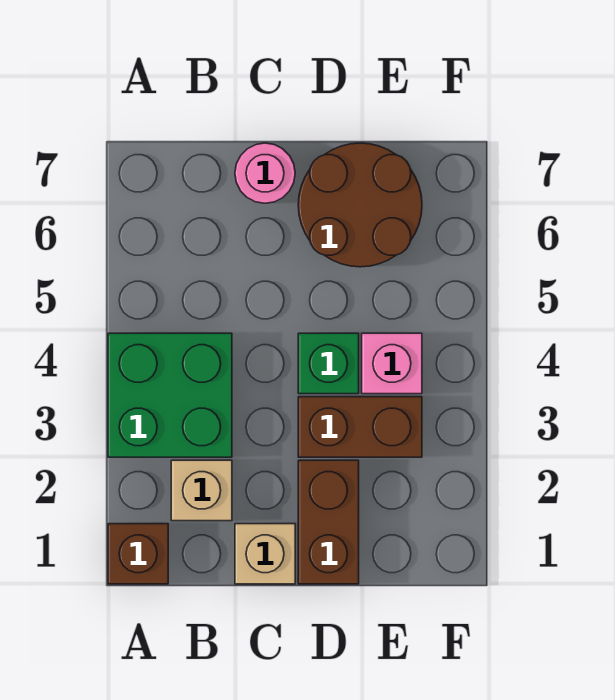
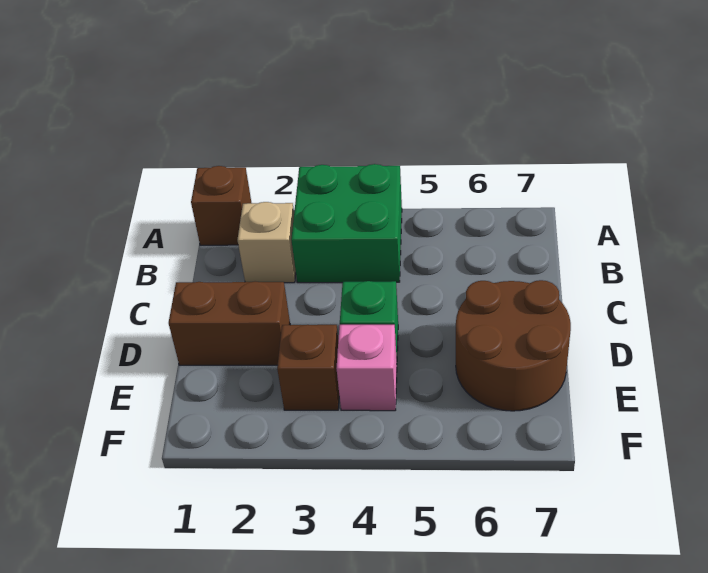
tan 1x1 brick [235,524,295,584] -> none
pink 1x1 round brick [235,143,295,203] -> none
brown 1x2 brick [298,397,422,457] -> brown 1x1 brick [277,325,339,410]

